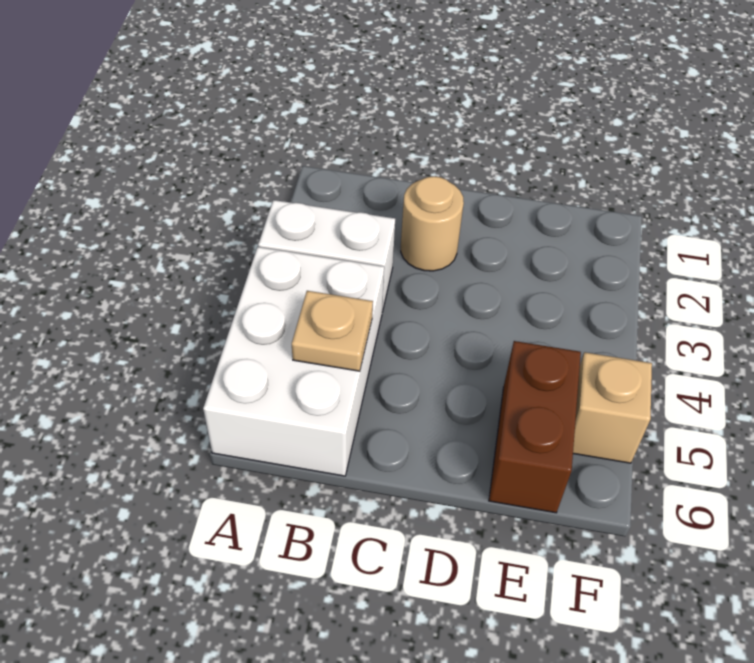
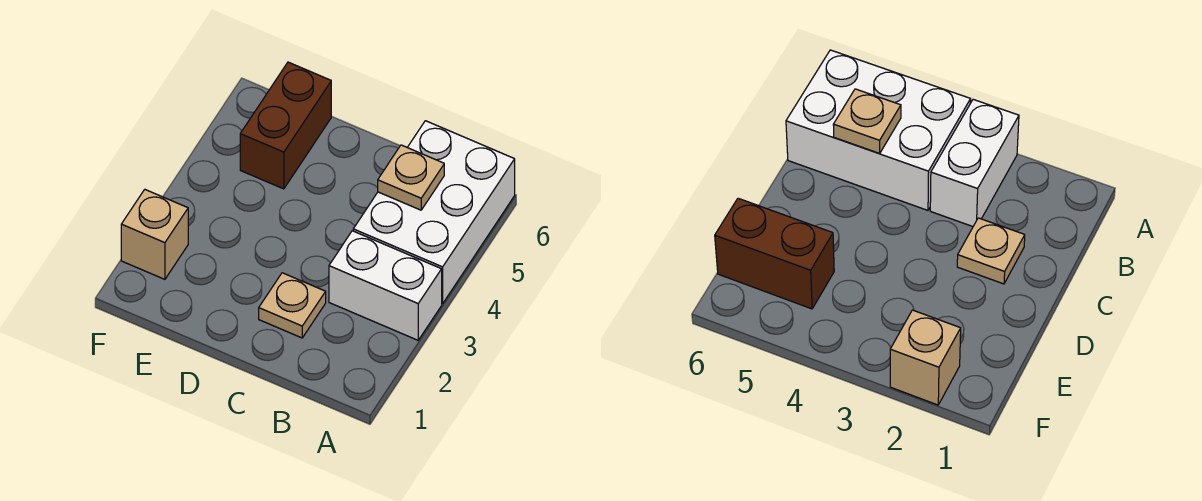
tan 1x1 round brick [401,176,464,271] -> tan 1x1 plate [259,273,326,338]
tan 1x1 brick [573,352,652,463] -> tan 1x1 brick moved to [121,190,188,279]

